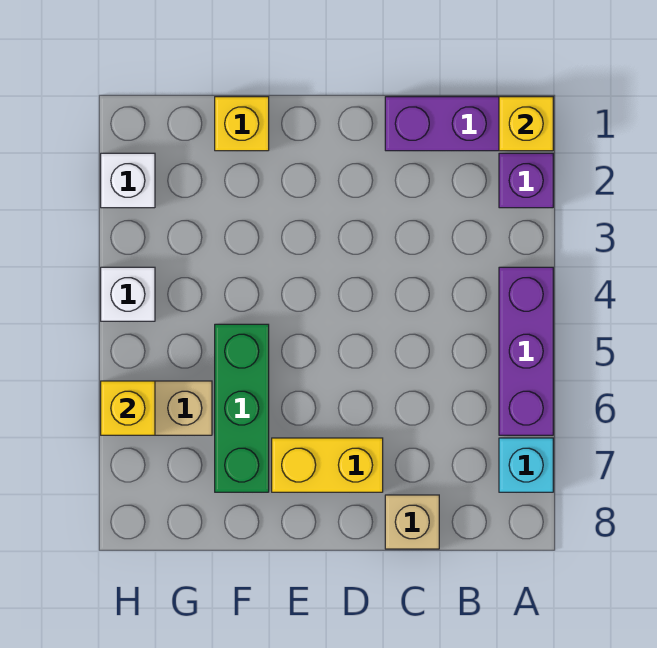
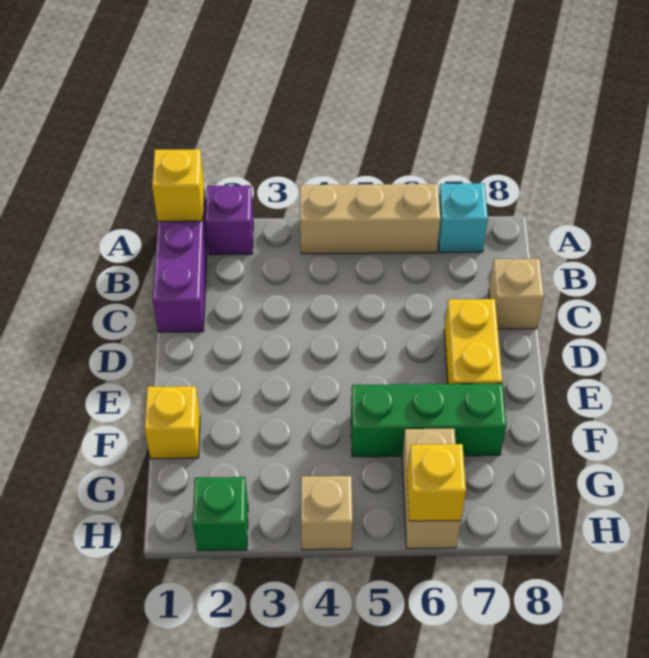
purple 1x3 brick [499,267,553,435] -> tan 1x3 brick [300,184,440,254]
white 1x1 brick [101,153,155,208] -> green 1x1 brick [193,477,248,551]
white 1x1 brick [101,267,155,321] -> tan 1x1 brick [301,476,353,550]

